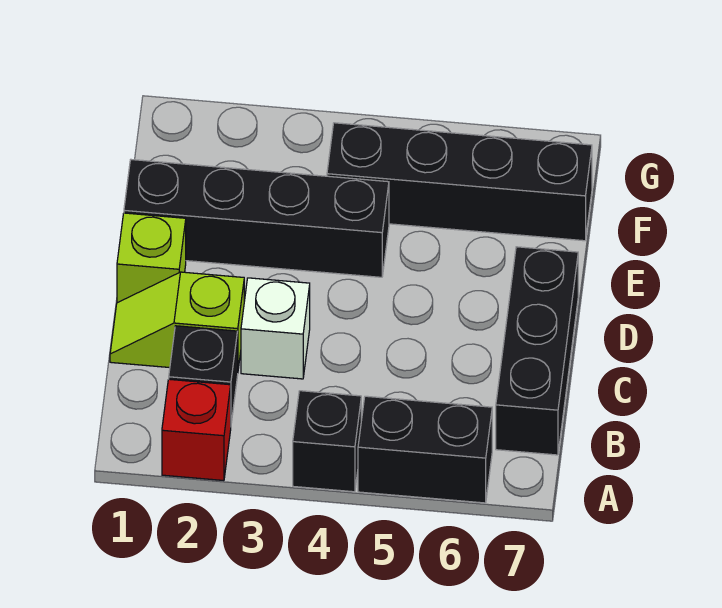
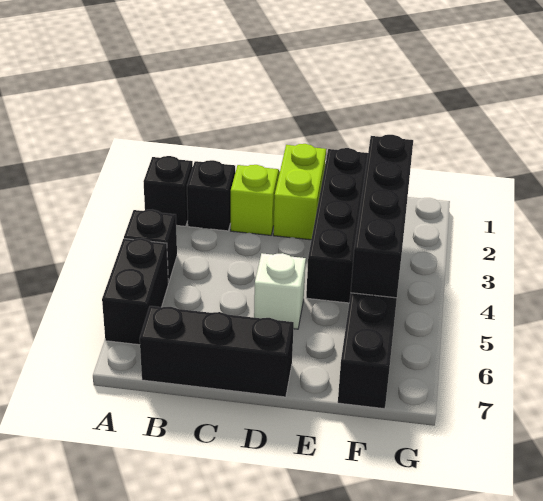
red 1x1 brick [162,379,231,480] -> black 1x1 brick [143,156,193,226]
white 1x1 brick [241,278,310,379] -> white 1x1 brick moved to [254,253,306,329]
lime 1x1 brick [117,213,186,303] -> lime 1x2 brick [273,144,326,240]
none -> black 1x4 brick [351,135,413,298]

